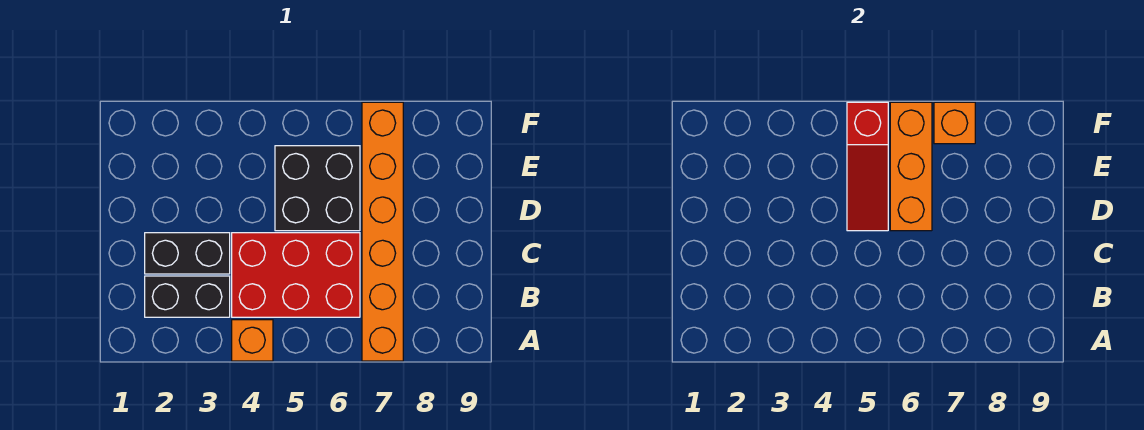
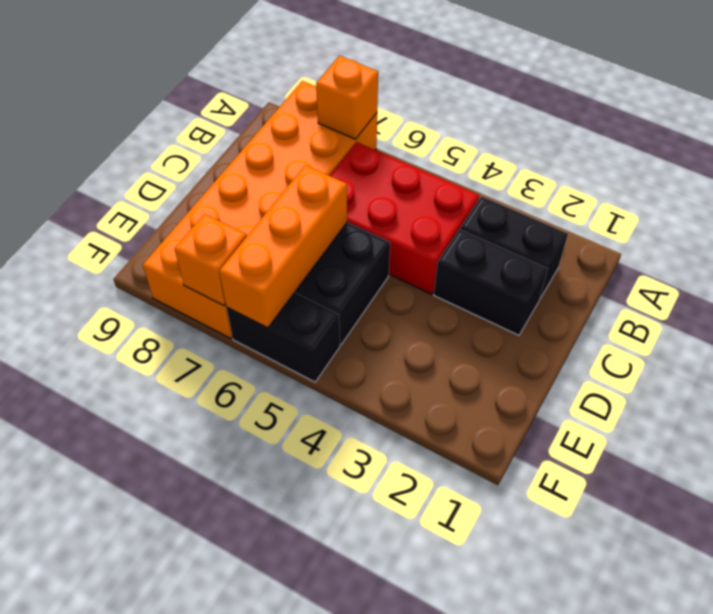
orange 1x1 brick [232,320,273,361] -> orange 1x1 brick moved to [316,56,378,139]
orange 1x6 brick [362,102,403,361] -> orange 2x6 brick [143,81,377,339]
red 1x3 slope [847,102,888,231] -> none
none -> black 1x2 brick [227,293,340,382]

